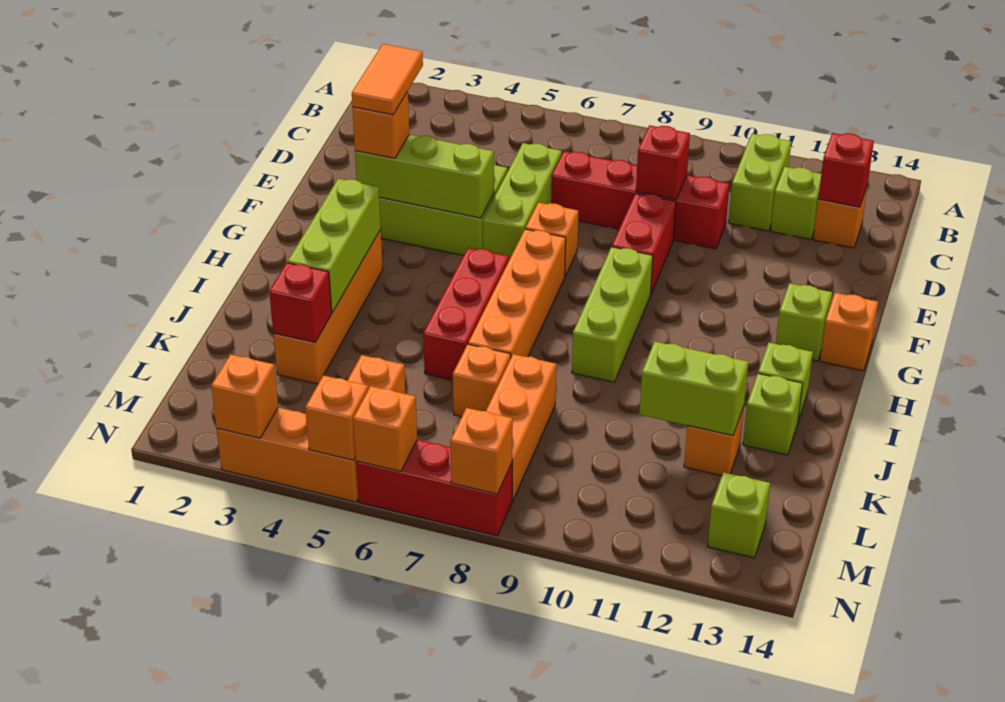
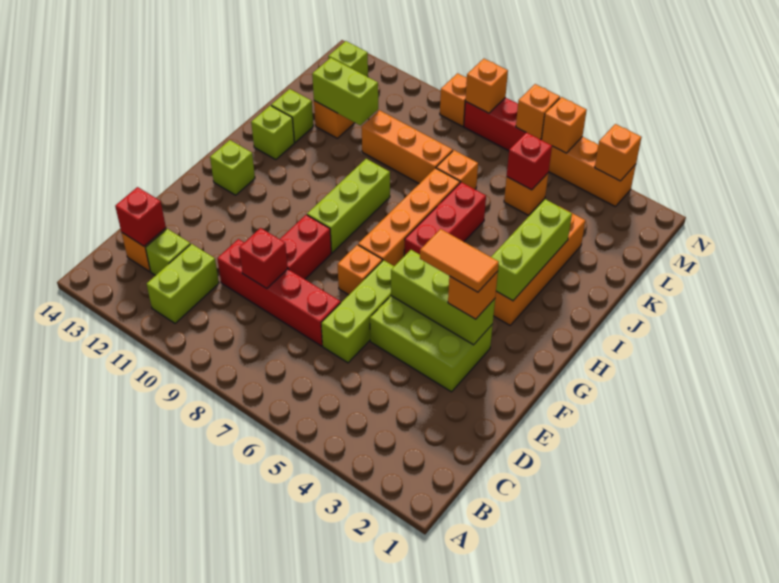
orange 1x2 tile [352,44,423,115] -> orange 1x2 tile turned to [420,229,499,292]
orange 1x1 brick [820,293,878,371] -> orange 1x1 brick moved to [440,73,467,126]
red 1x1 brick [269,263,332,342] -> red 1x1 brick moved to [507,132,552,190]
orange 1x3 brick [486,354,556,501] -> orange 1x3 brick turned to [362,110,453,184]

